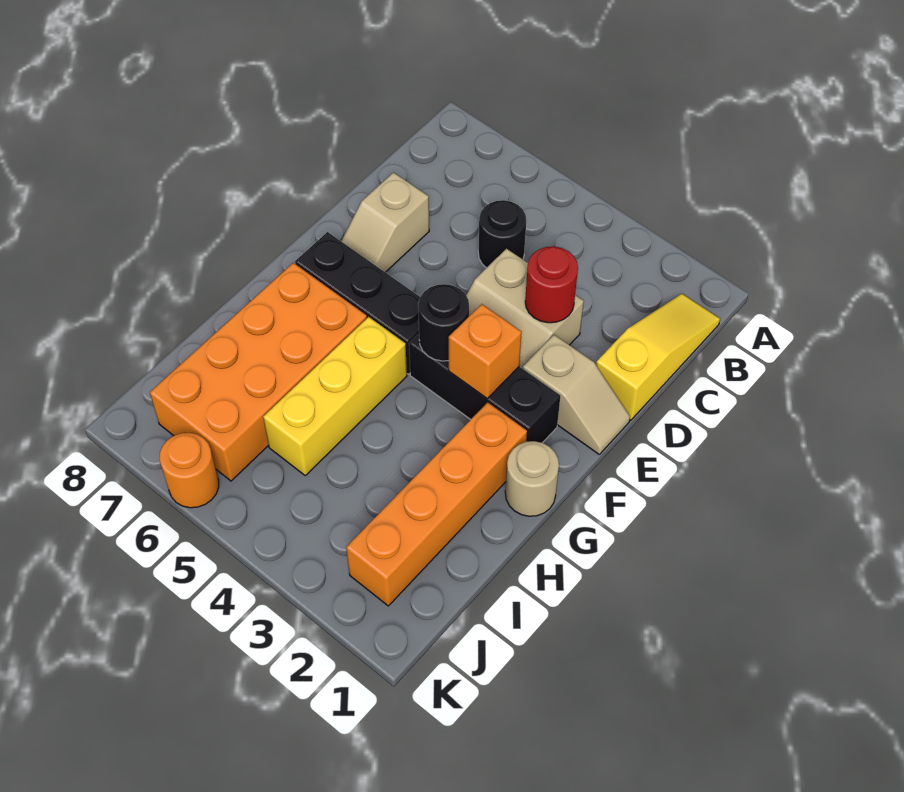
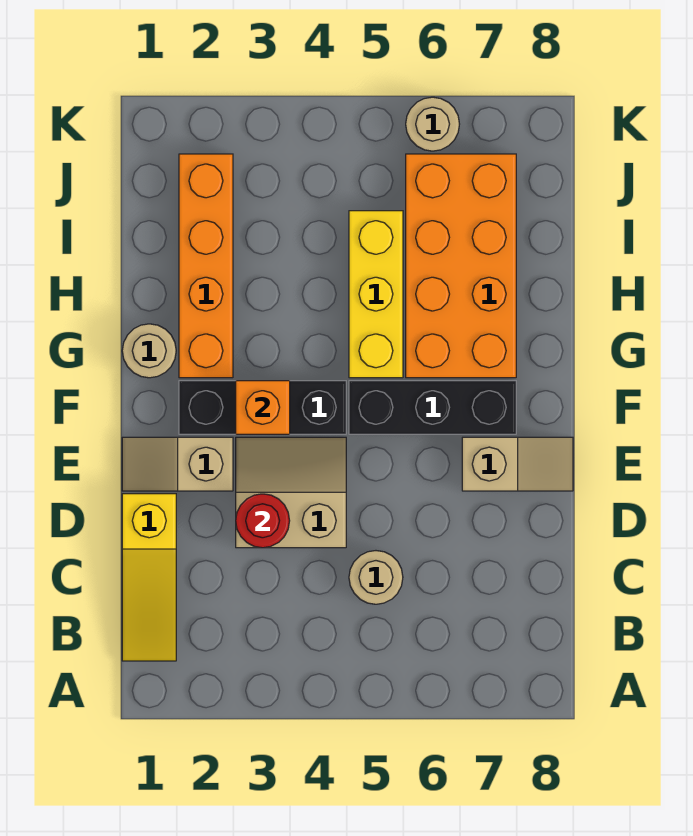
black 1x1 round brick [478,200,526,268] -> tan 1x1 round brick [349,551,403,604]
tan 1x2 slope [341,173,429,272] -> tan 1x2 slope turned to [462,437,573,491]
black 1x1 round brick [418,284,469,361] -> none
orange 1x1 round brick [159,433,219,508] -> tan 1x1 round brick [406,97,459,151]

